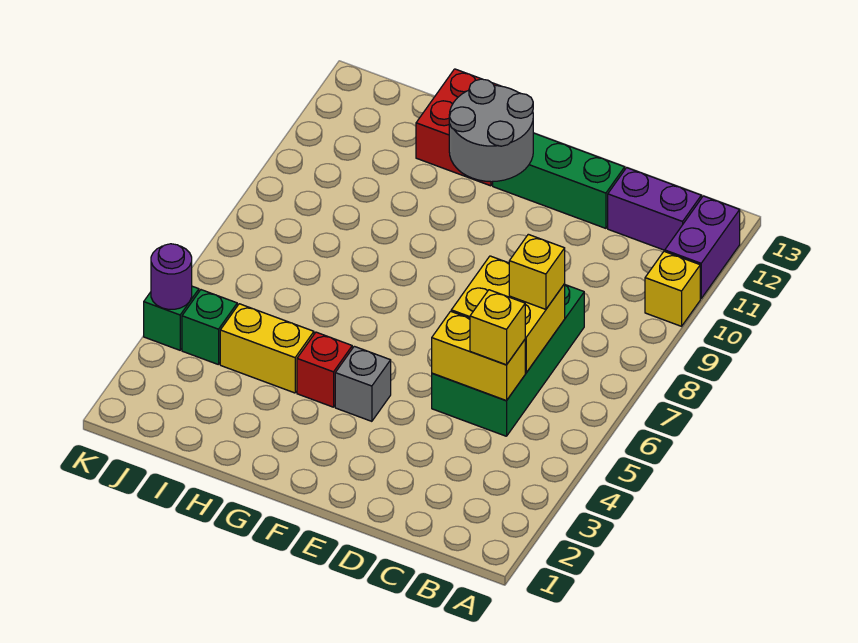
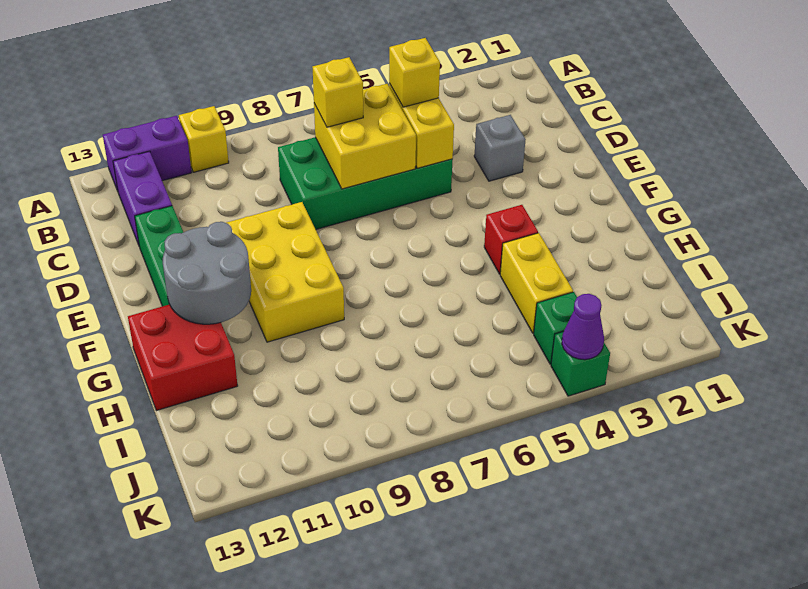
none -> yellow 2x3 brick [226,202,344,342]
grey 1x1 brick [335,346,391,421] -> grey 1x1 brick moved to [474,115,526,181]
purple 1x1 round brick [151,244,192,309] -> purple 1x1 cone [562,294,604,360]

